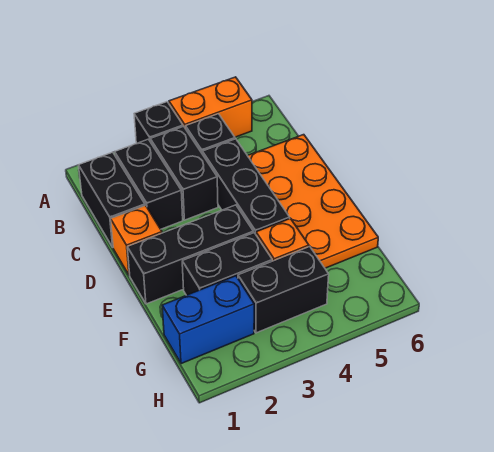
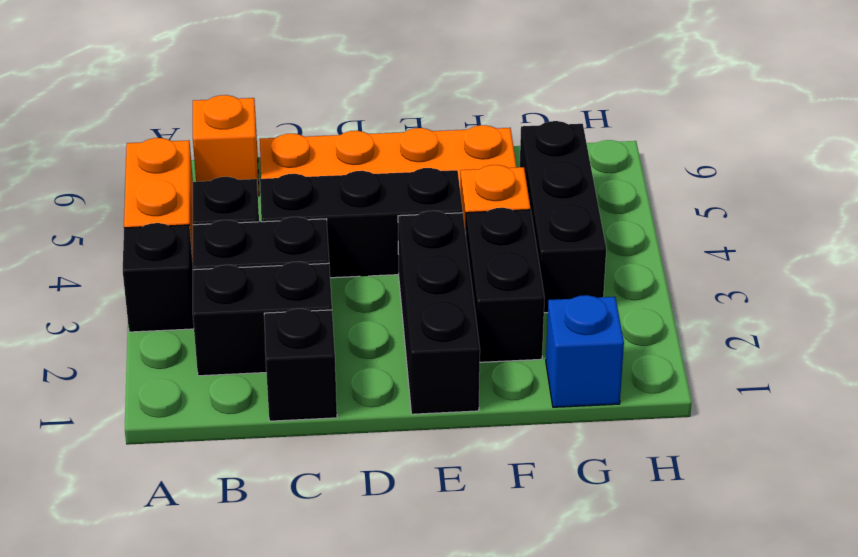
black 1x2 brick [79,152,145,247] -> black 1x1 brick [264,309,337,421]
orange 1x1 brick [111,205,162,275] -> orange 1x1 brick moved to [193,95,259,196]
blue 1x2 brick [162,276,254,364] -> blue 1x1 brick [546,295,624,407]
black 1x2 brick [238,247,329,333] -> black 1x3 brick [520,121,606,313]

